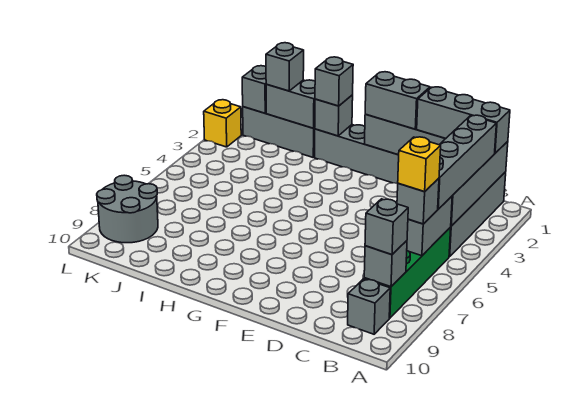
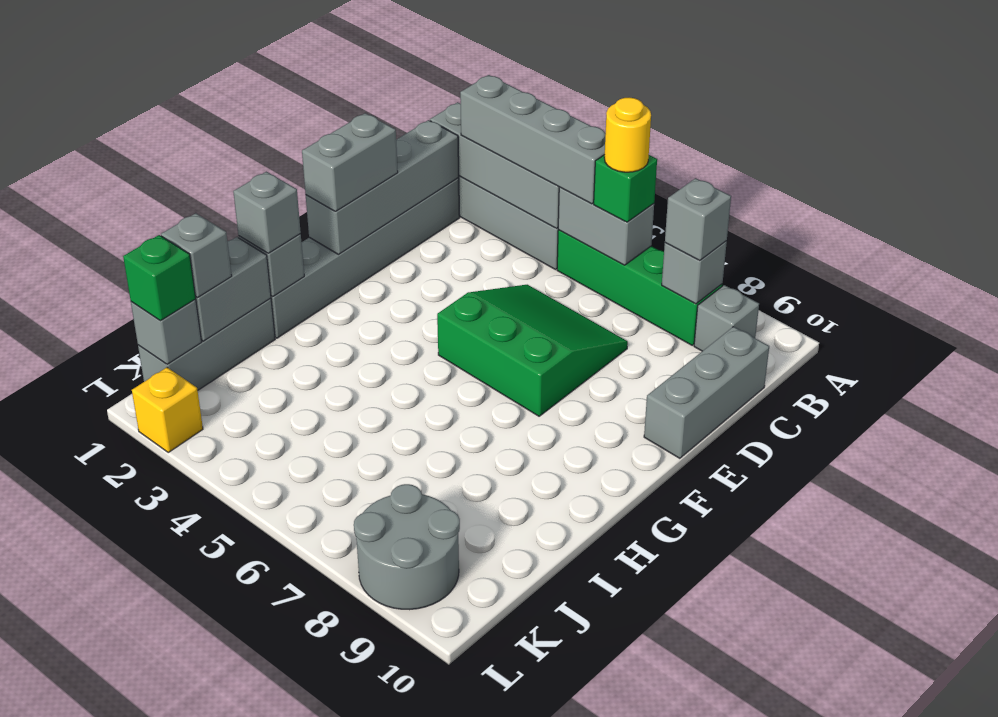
grey 1x3 brick [417,87,510,153] -> grey 1x3 brick moved to [644,327,769,458]
grey 1x1 brick [397,178,439,224] -> green 1x1 brick [594,155,657,222]
yellow 1x1 brick [398,137,441,192] -> yellow 1x1 round brick [604,98,651,172]
none -> green 3x3 slope [437,285,628,416]
none -> green 1x1 brick [123,235,196,321]

